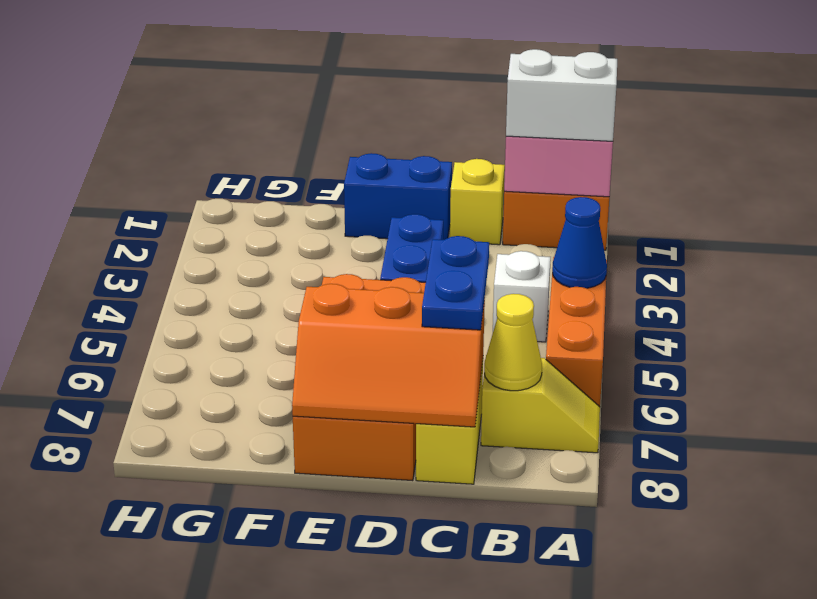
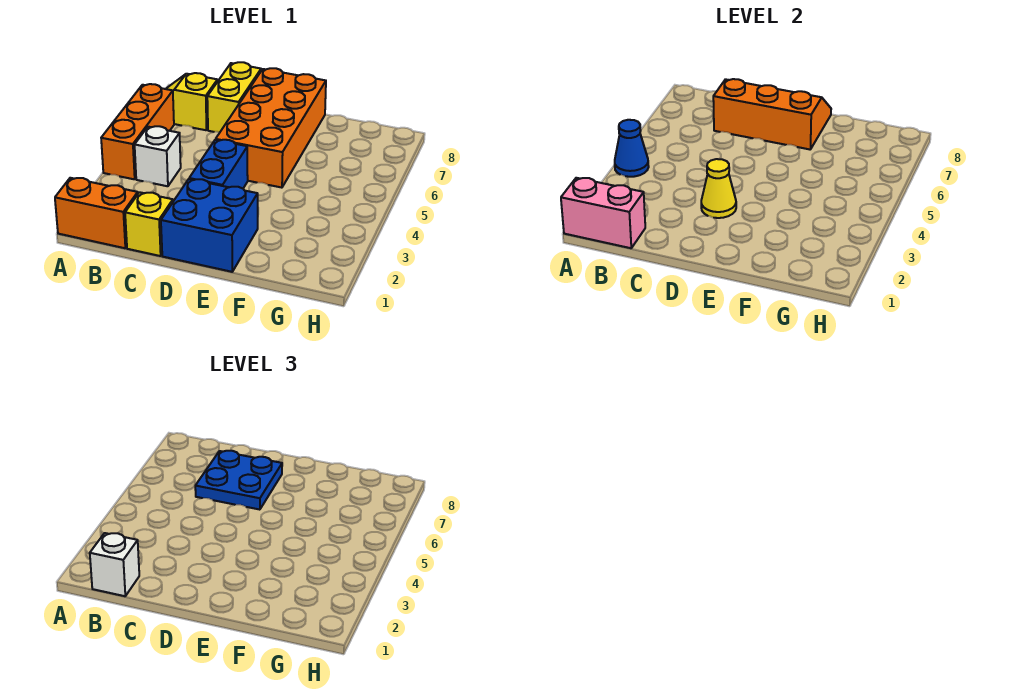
white 1x2 brick [506,49,617,141] -> white 1x1 brick [90,533,139,596]
yellow 1x1 cone [484,294,542,391] -> yellow 1x1 cone moved to [701,159,736,218]
blue 1x2 plate [422,236,489,330] -> blue 2x2 plate [195,451,282,510]
blue 1x2 brick [344,153,452,240] -> blue 2x2 brick [161,179,258,272]

